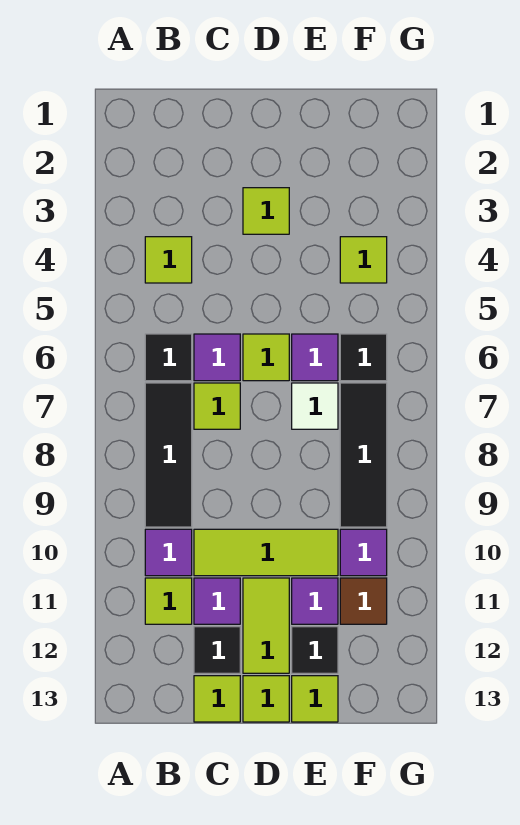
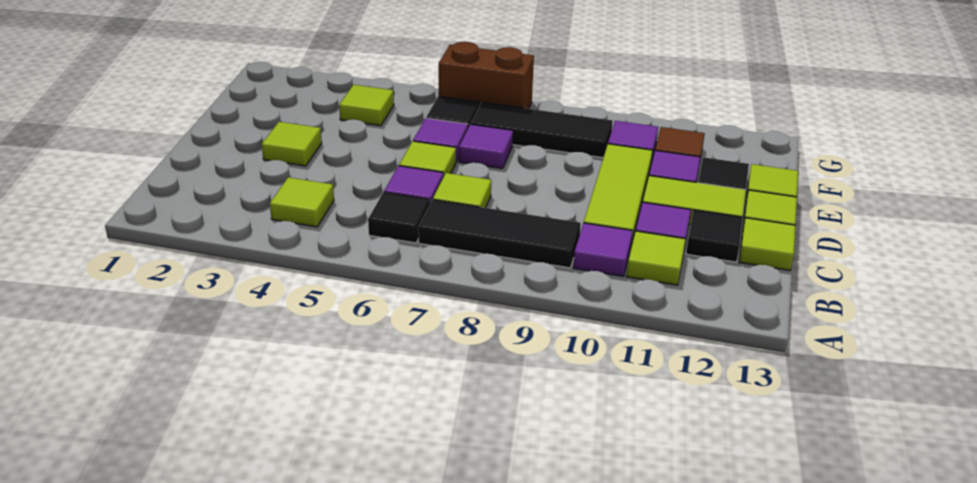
white 1x1 tile [292,383,338,429] -> purple 1x1 tile [459,124,513,169]
none -> brown 1x2 brick [439,42,534,109]

